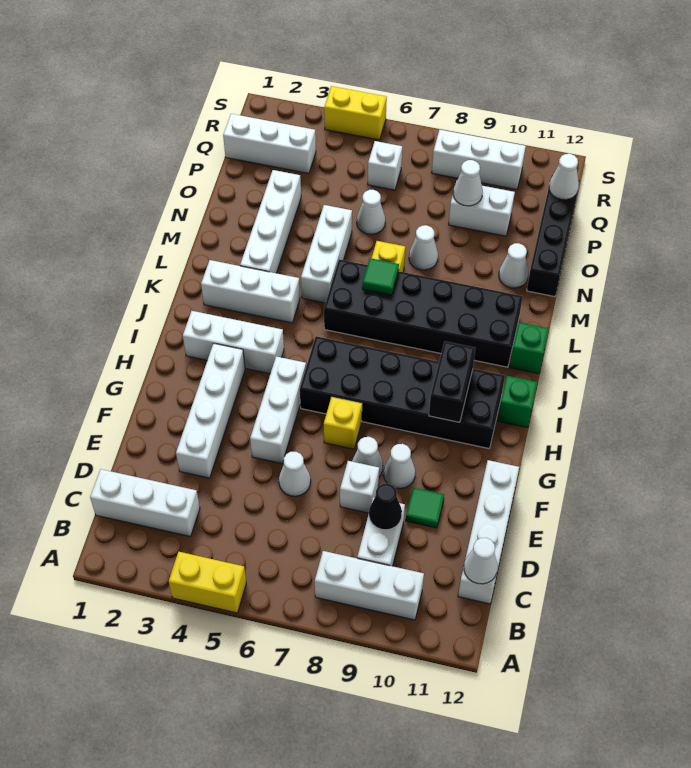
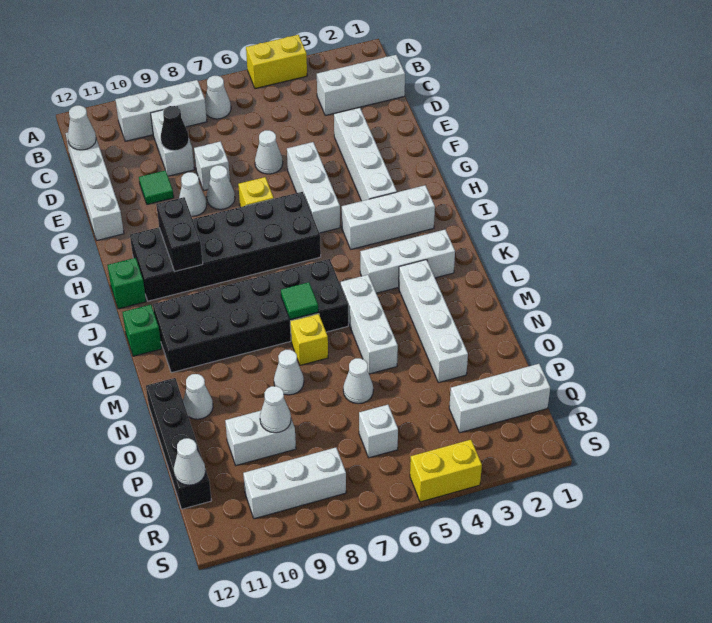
none -> white 1x1 cone [205,76,231,119]

